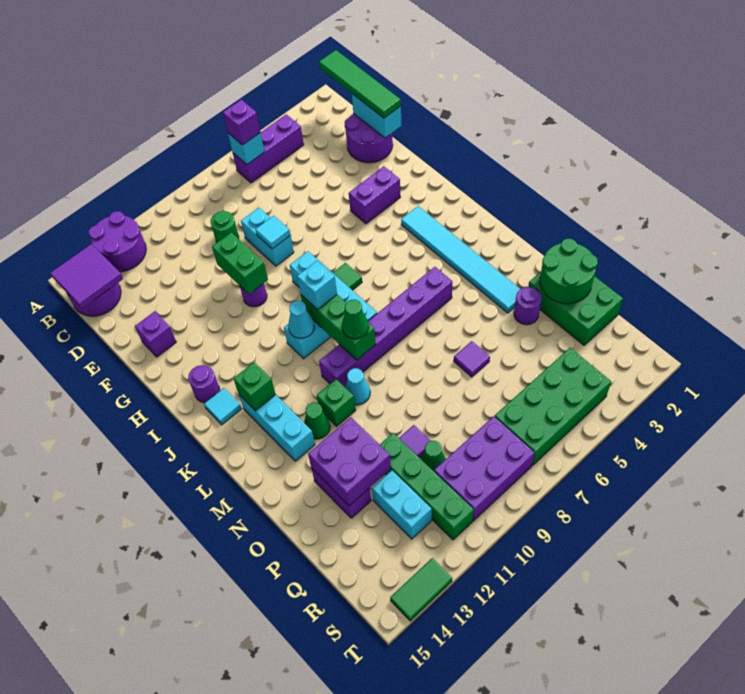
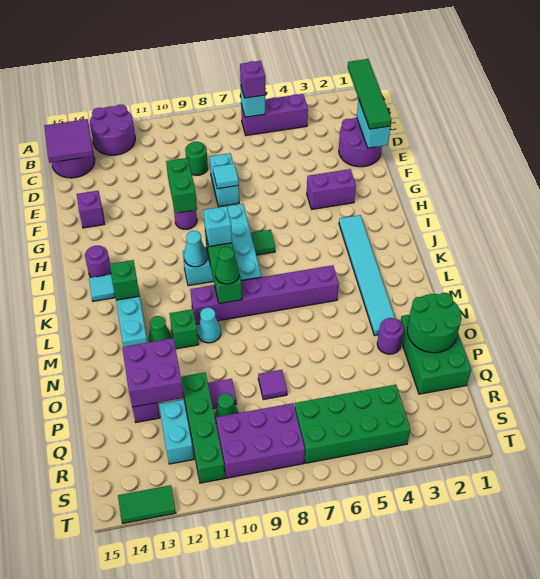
purple 1x1 tile [454,341,490,377] -> purple 1x1 tile moved to [258,370,287,399]

